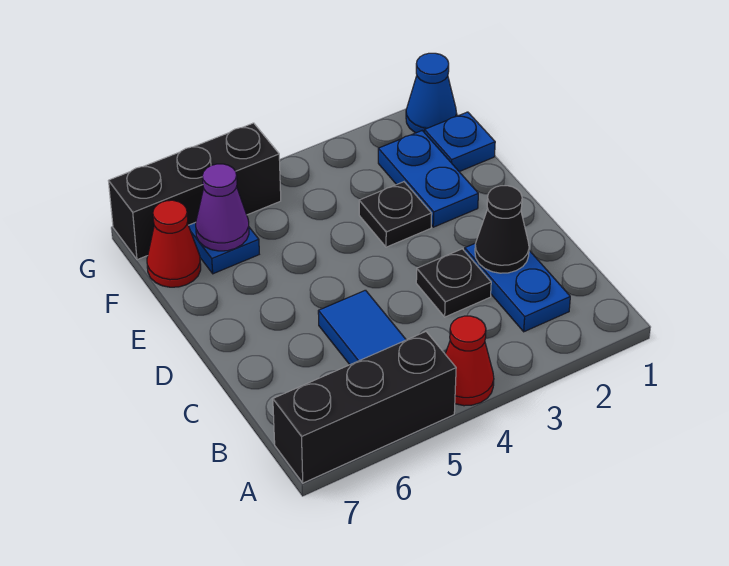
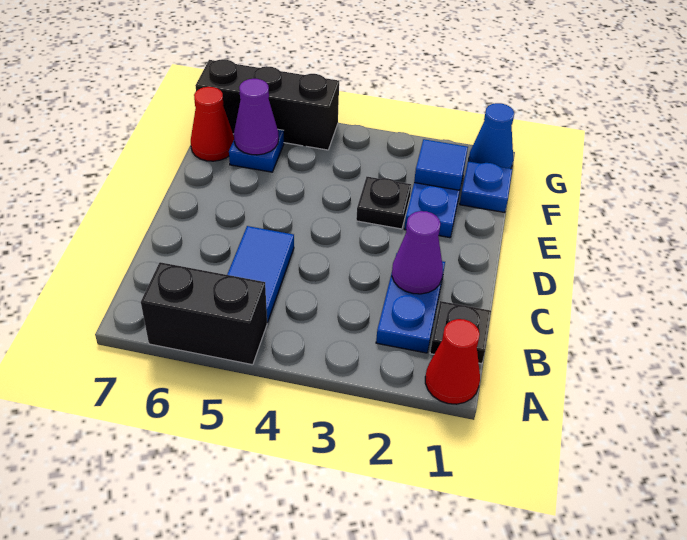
red 1x1 cone [445,316,494,406] -> red 1x1 cone moved to [425,319,480,404]
black 1x3 brick [273,332,456,483] -> black 1x2 brick [141,262,267,365]
black 1x1 cone [475,186,529,273] -> purple 1x1 cone [392,211,443,294]
black 1x1 plate [416,249,491,317] -> black 1x1 plate moved to [430,301,491,364]
none -> blue 1x1 tile [414,139,468,190]

